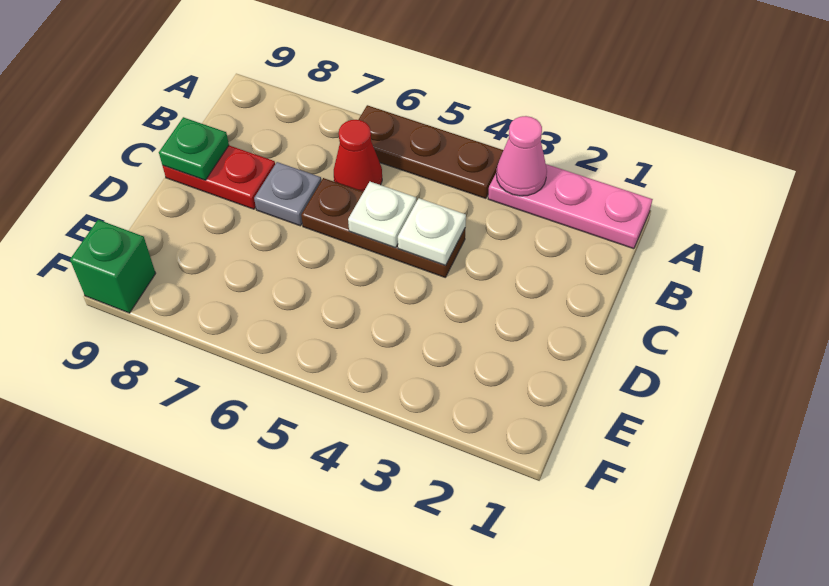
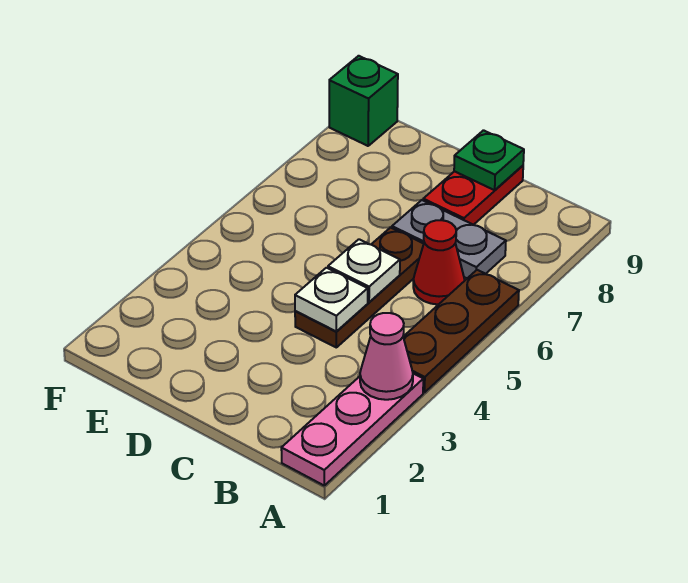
grey 1x1 plate [254,162,321,226] -> grey 1x2 plate [392,200,506,278]

